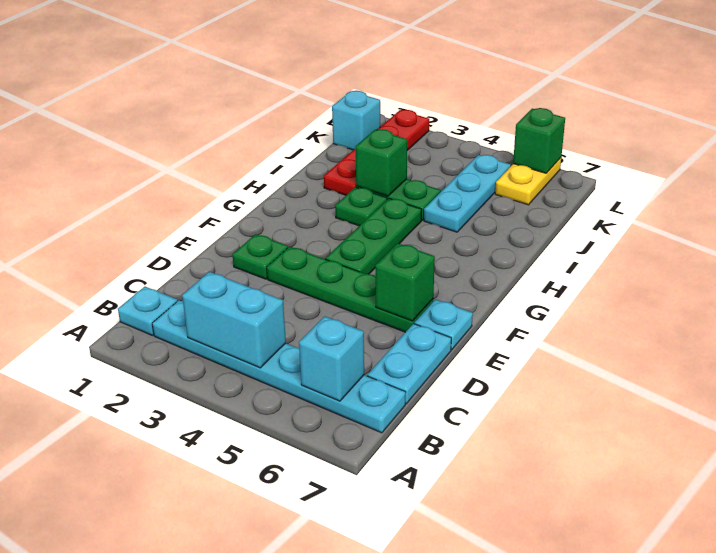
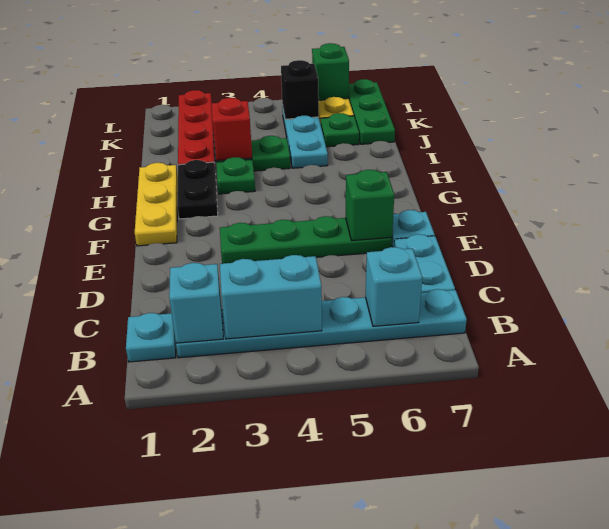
green 1x1 plate [232,234,288,279] -> green 1x1 plate moved to [321,113,359,147]
none -> yellow 1x3 plate [135,163,178,246]
green 1x3 plate [325,198,422,274] -> green 1x3 plate moved to [349,79,395,144]
none -> black 1x2 plate [178,160,218,219]
green 1x1 brick [356,129,407,196] -> red 1x1 brick [212,98,252,161]
cyan 1x1 brick [332,91,380,150] -> cyan 1x1 brick moved to [169,263,223,343]
none -> black 1x1 brick [281,60,319,119]

